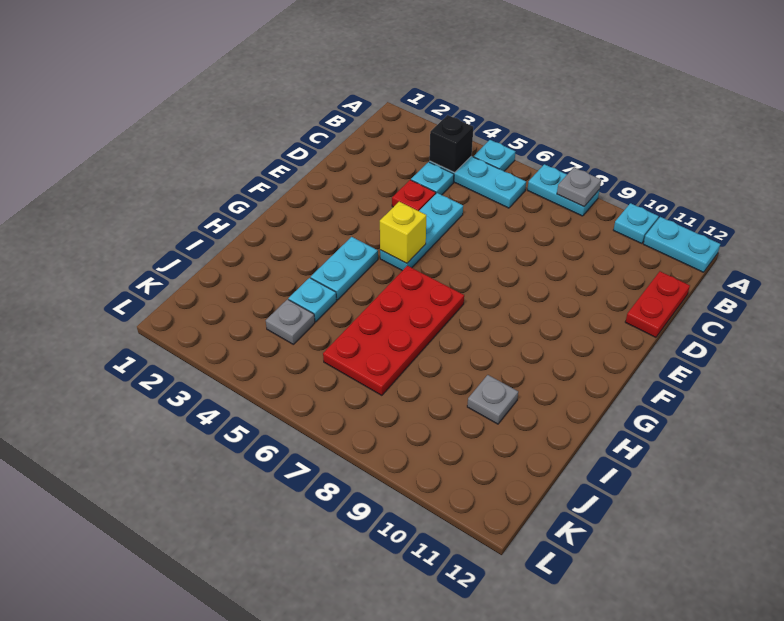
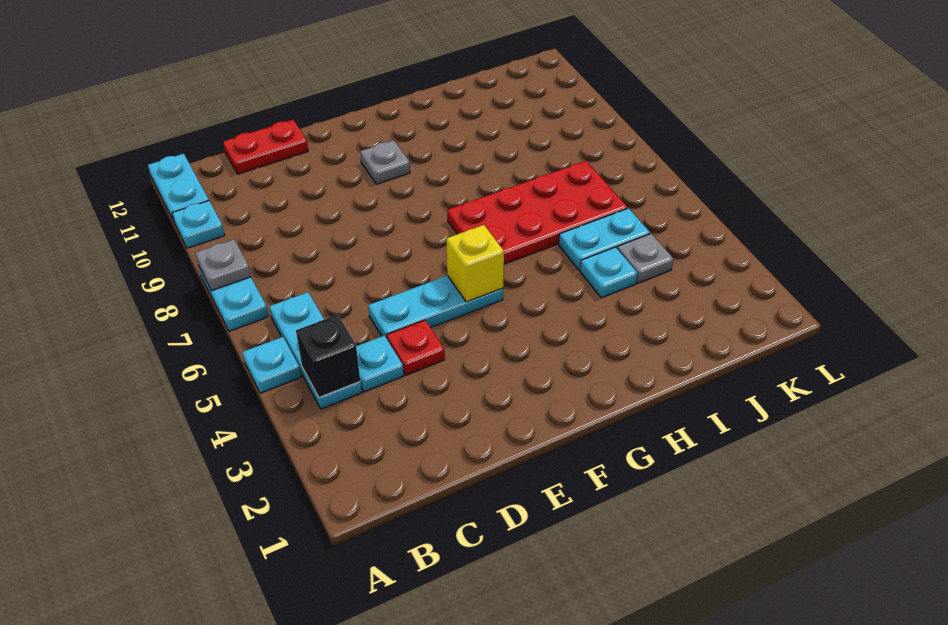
cyan 1x2 plate [311,237,378,300] -> cyan 1x2 plate moved to [559,208,650,270]
grey 1x1 plate [467,375,518,424] -> grey 1x1 plate moved to [360,140,410,184]

